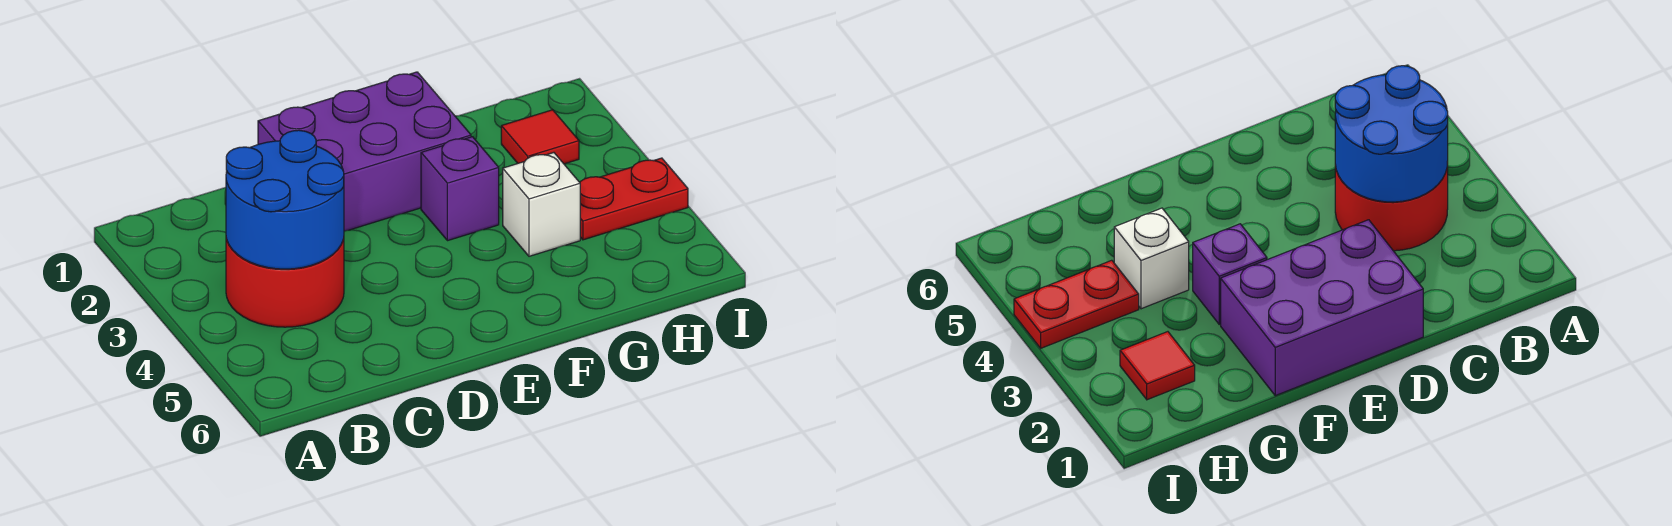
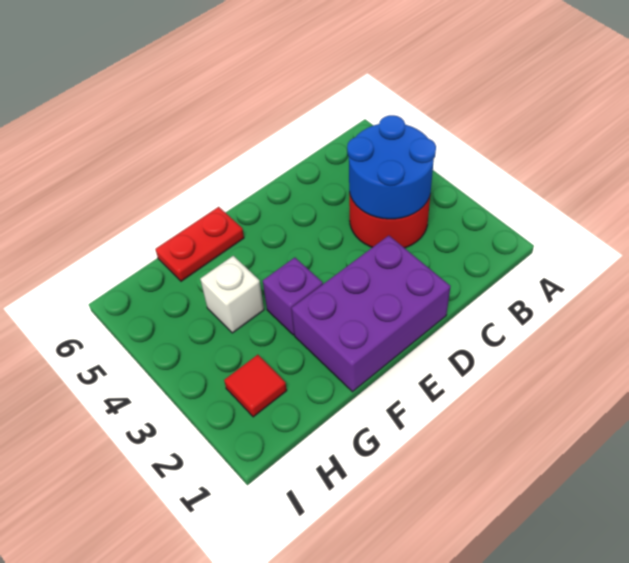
red 1x2 plate [580,158,688,240] -> red 1x2 plate moved to [155,207,244,281]

